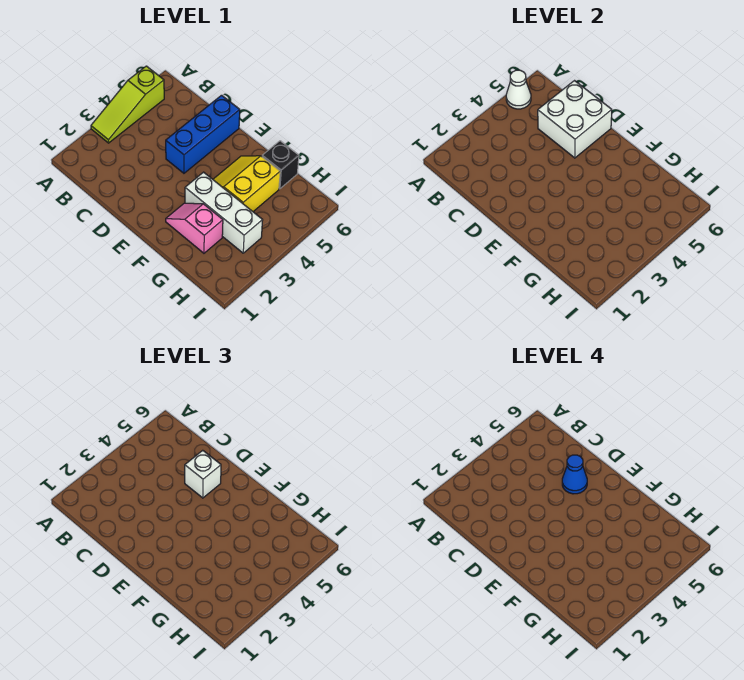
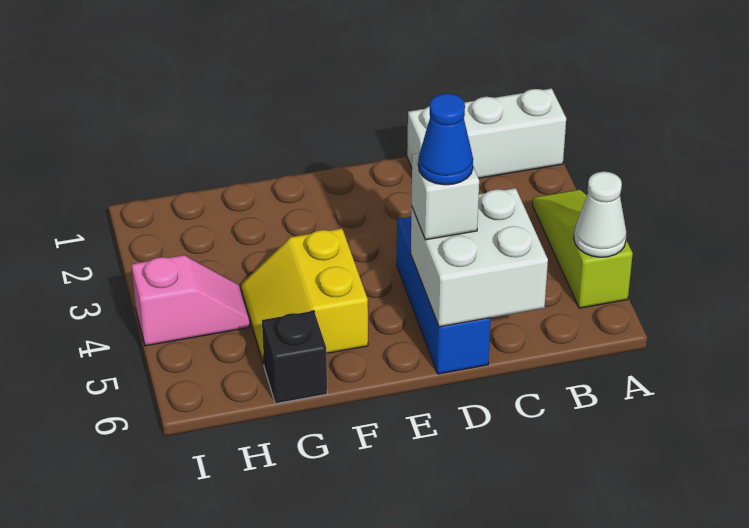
pink 1x2 slope [166,203,223,253] -> pink 1x2 slope moved to [131,255,249,346]
white 1x3 brick [185,172,263,253] -> white 1x3 brick moved to [407,88,566,178]
yellow 2x2 slope [213,156,280,211] -> yellow 2x2 slope turned to [241,228,368,364]

